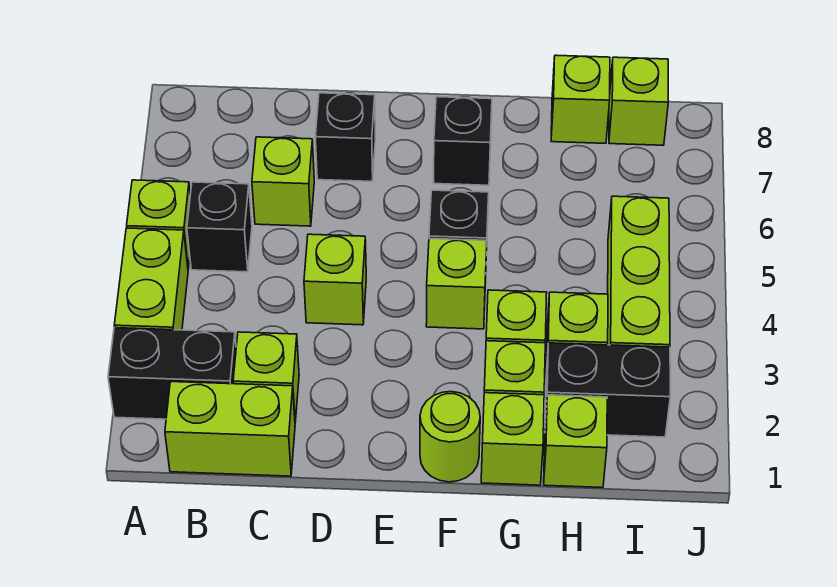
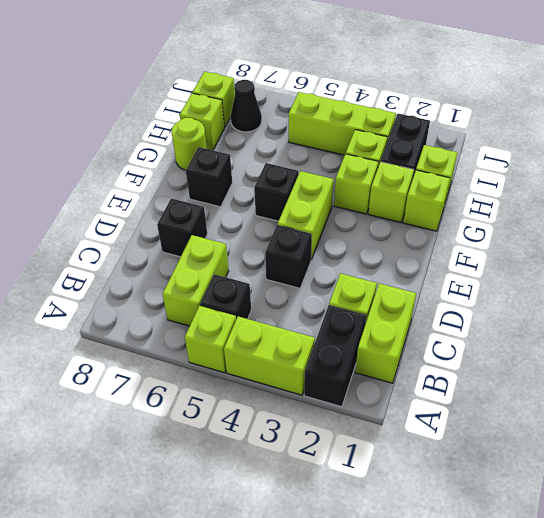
lime 1x1 brick [252,137,314,226] -> lime 1x2 brick [163,235,229,326]
lime 1x1 brick [304,234,366,325] -> black 1x1 brick [265,225,312,288]
lime 1x1 round brick [420,392,480,482] -> lime 1x1 round brick moved to [172,118,207,170]
lime 1x1 brick [426,239,487,329] -> lime 1x2 brick [278,171,333,259]
none -> black 1x1 cone [231,80,262,132]

